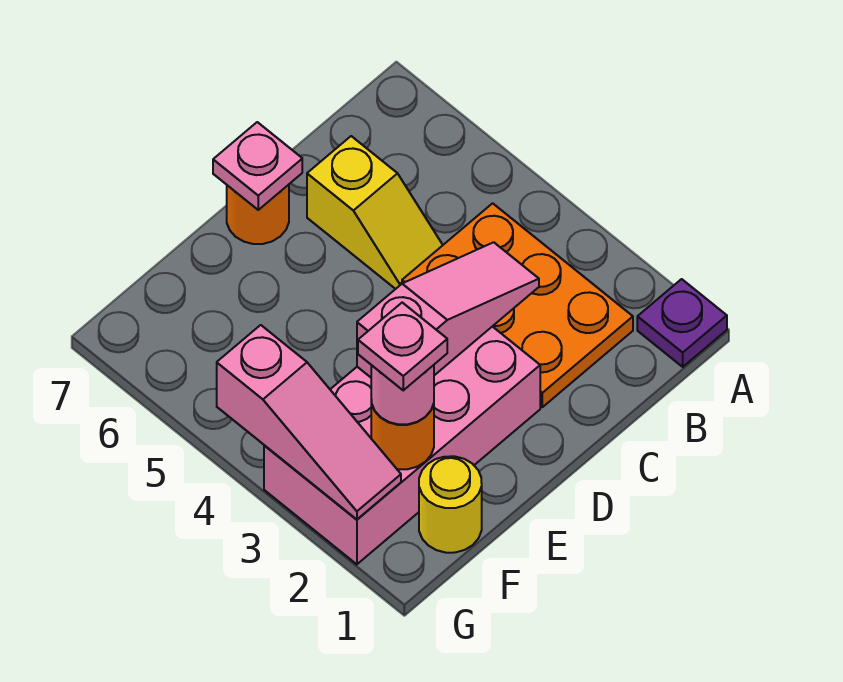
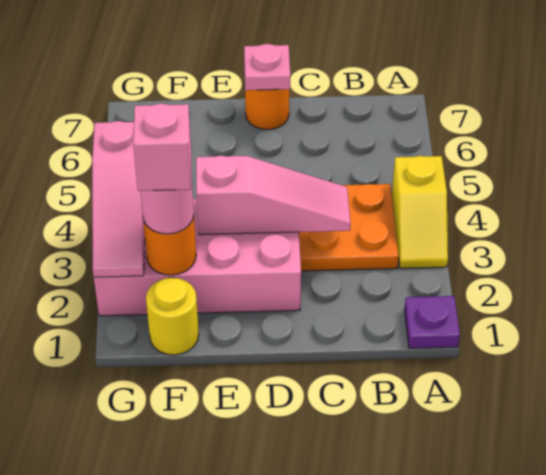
orange 2x3 plate [402,203,633,407] -> orange 2x2 plate [299,184,399,271]
yellow 1x2 slope [307,136,443,289] -> yellow 1x2 slope moved to [392,156,448,268]
pink 1x1 plate [358,303,447,390] -> pink 1x1 brick [133,103,191,191]

